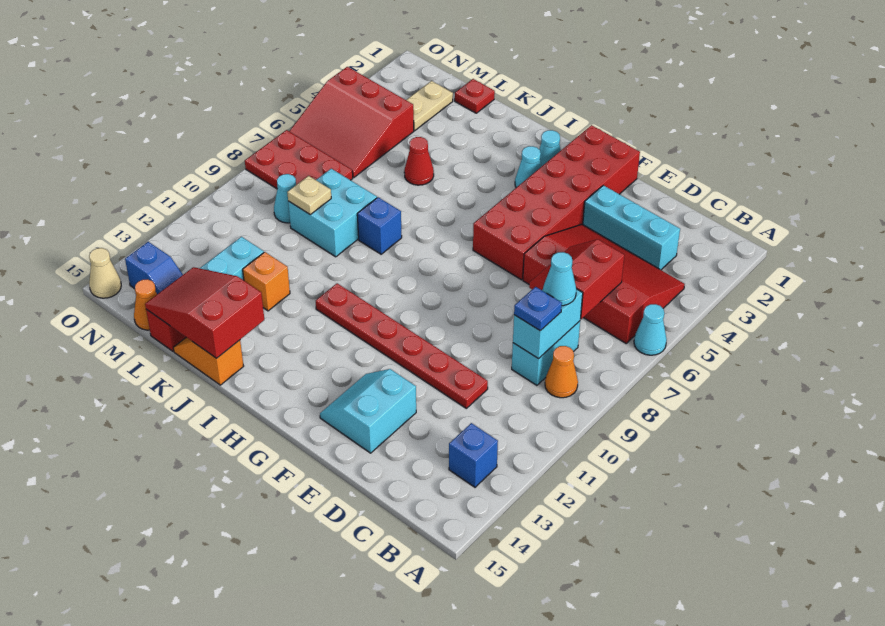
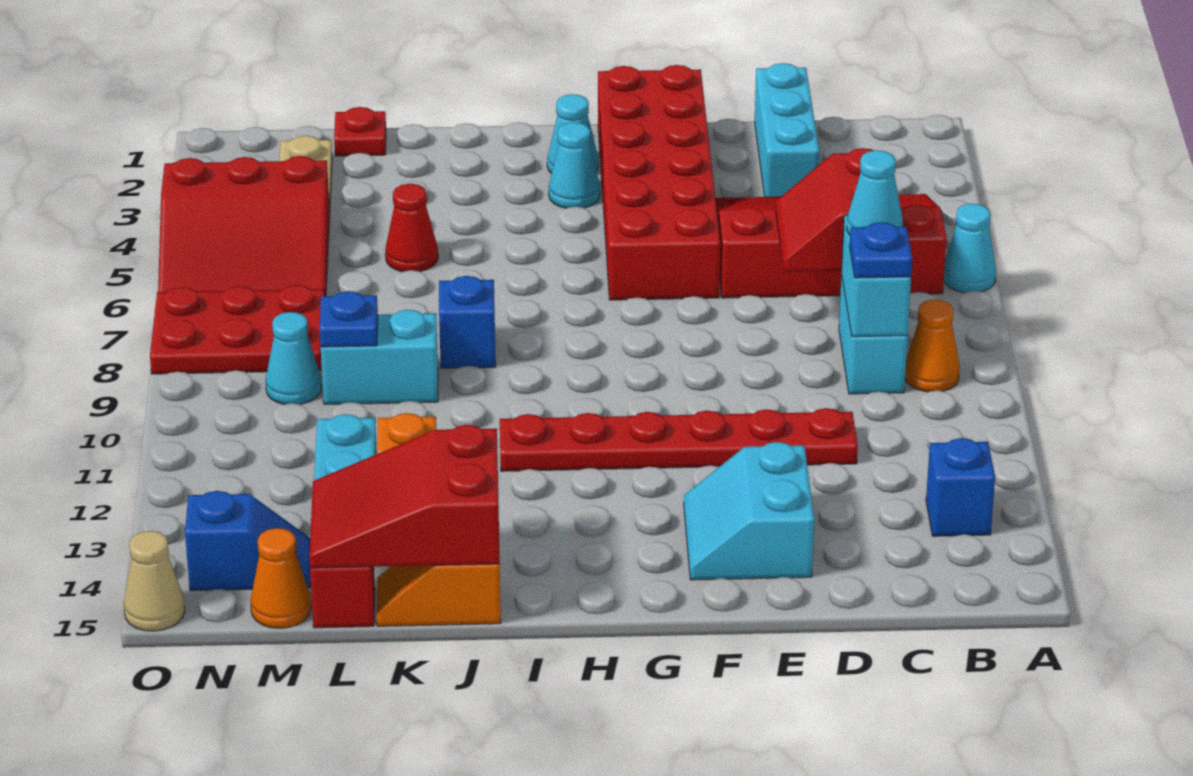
cyan 1x3 brick [583,185,680,270] -> cyan 1x3 brick turned to [755,63,819,197]
cyan 2x2 brick [288,169,377,257] -> cyan 1x2 brick [321,310,438,404]
tan 1x1 plate [287,176,331,214] -> blue 1x1 plate [320,291,378,347]

